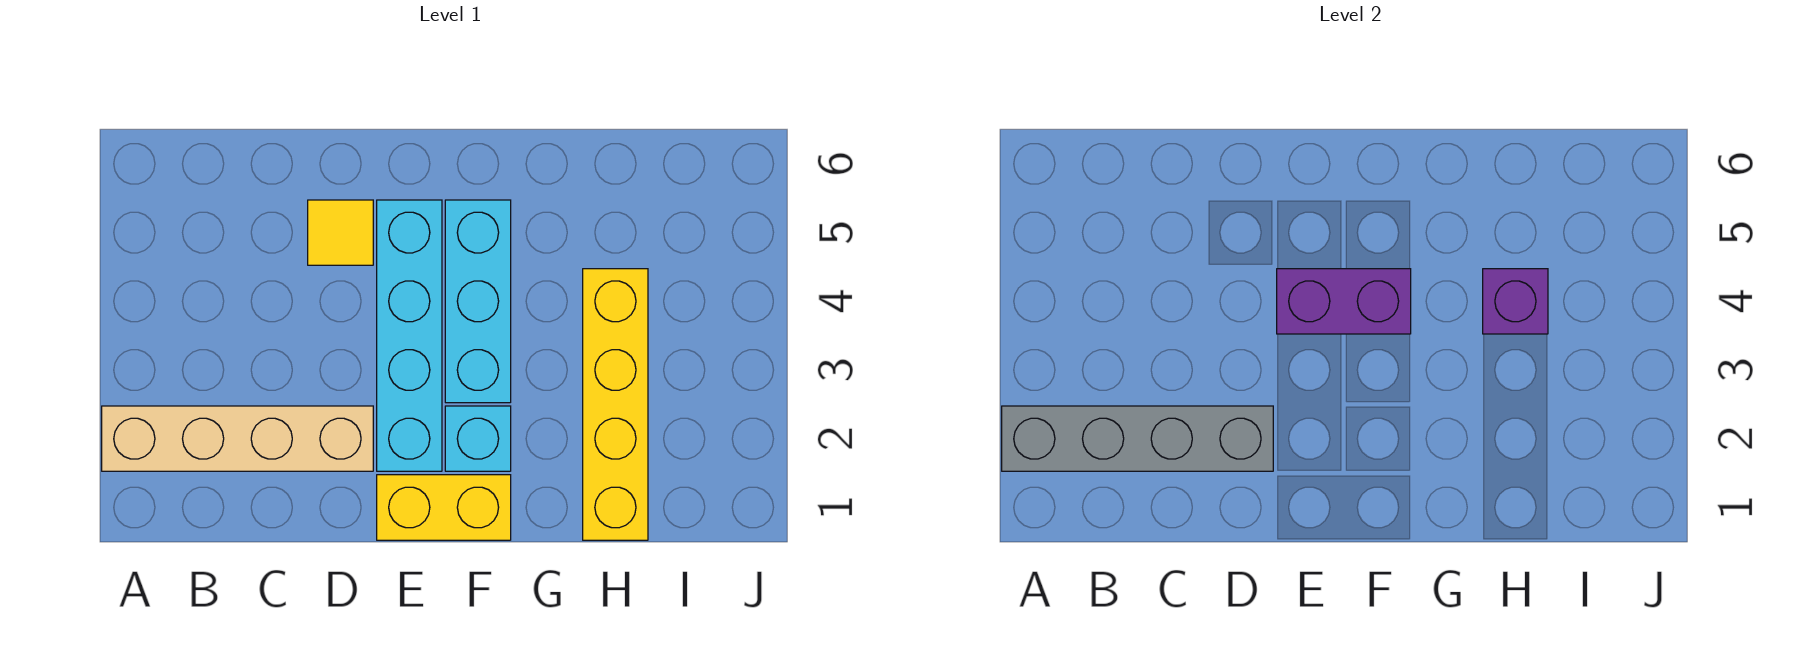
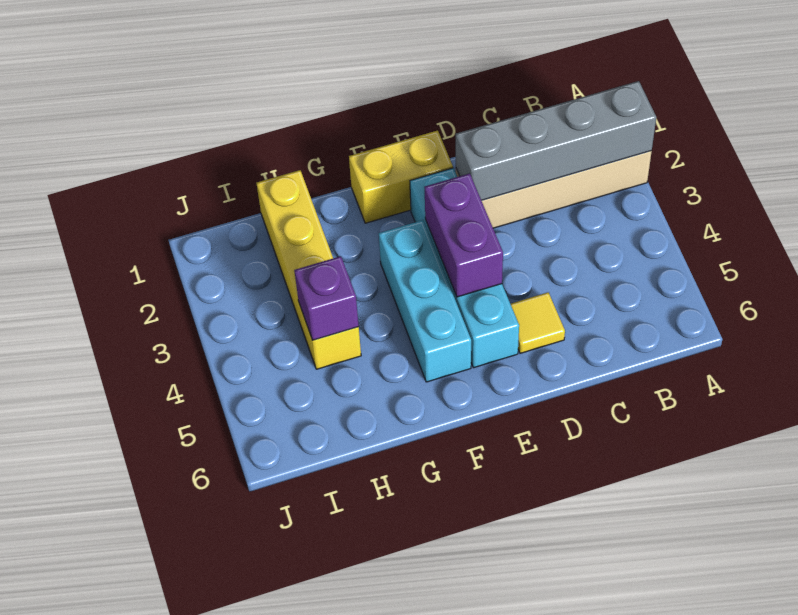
purple 1x2 brick [1277,269,1411,334] -> purple 1x2 brick turned to [424,173,503,297]
cyan 1x1 brick [445,406,511,471] -> none

